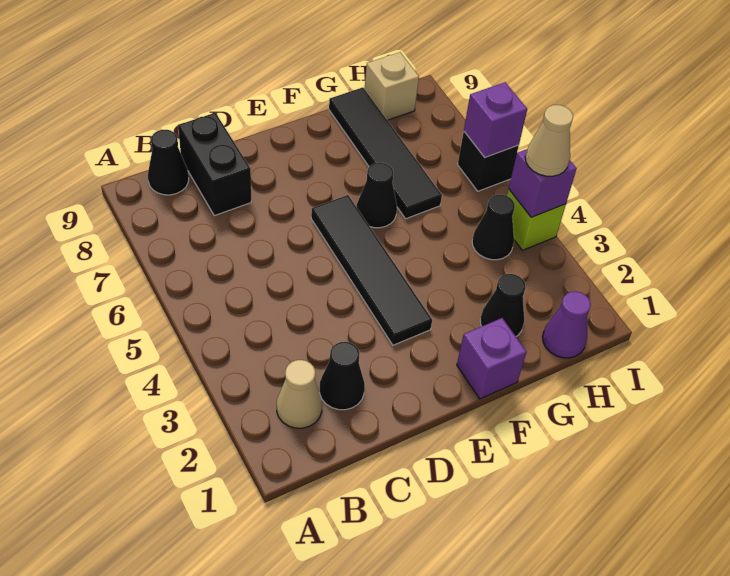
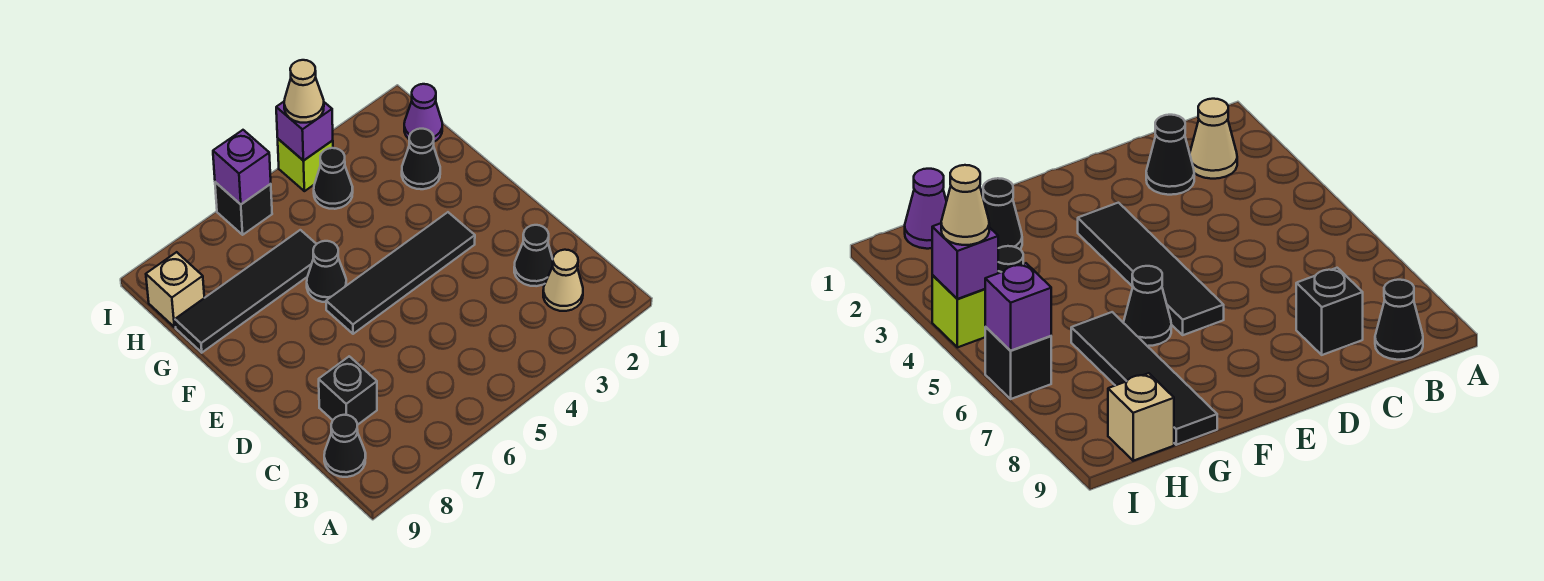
black 1x2 brick [178,113,251,216] -> black 1x1 brick [319,356,377,425]
purple 1x1 brick [457,318,527,399] -> none

